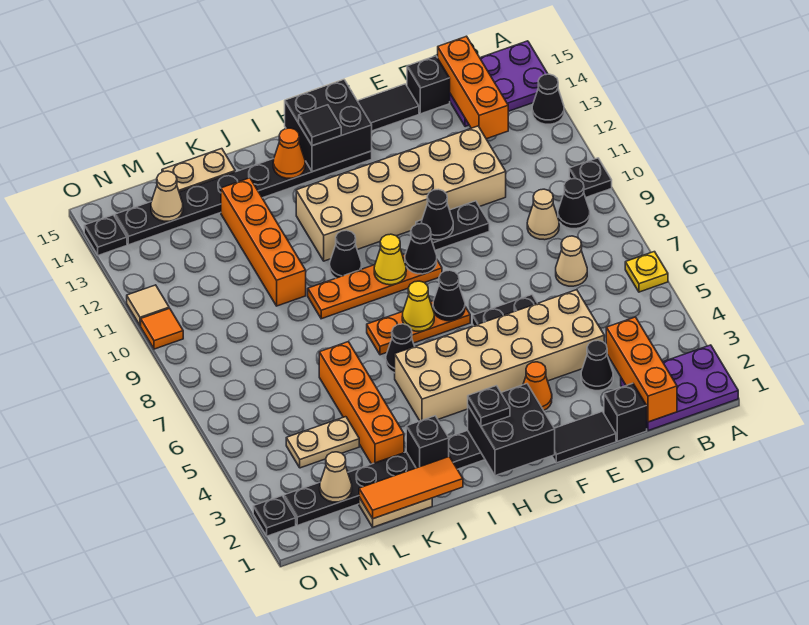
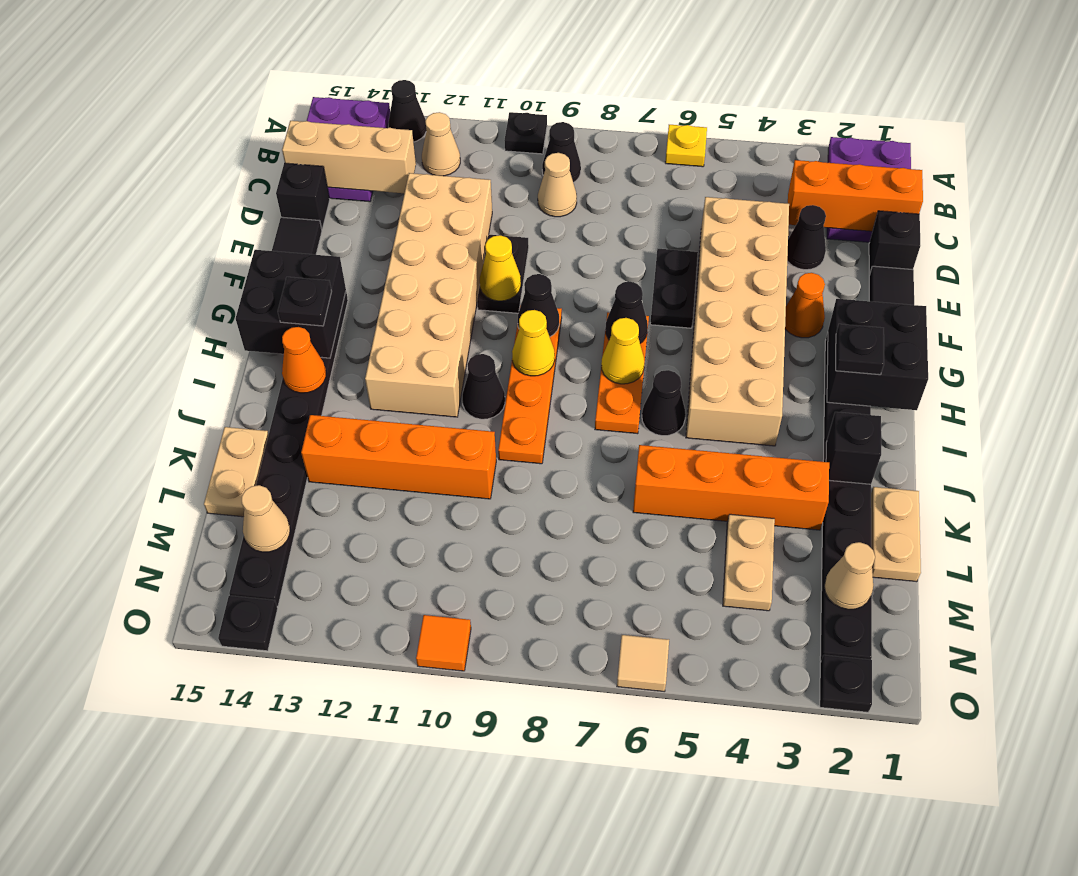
tan 1x1 cone [556,236,587,286] -> tan 1x1 cone moved to [422,112,460,176]
orange 1x3 brick [438,36,508,139] -> tan 1x3 brick [282,121,416,193]
black 1x1 cone [422,189,453,240] -> yellow 1x1 cone [480,235,521,301]
black 1x1 tile [299,105,341,146] -> black 1x1 plate [278,277,332,326]
orange 1x3 tile [359,457,463,519] -> none
tan 1x1 tile [127,285,169,326] -> tan 1x1 tile moved to [617,635,669,692]

